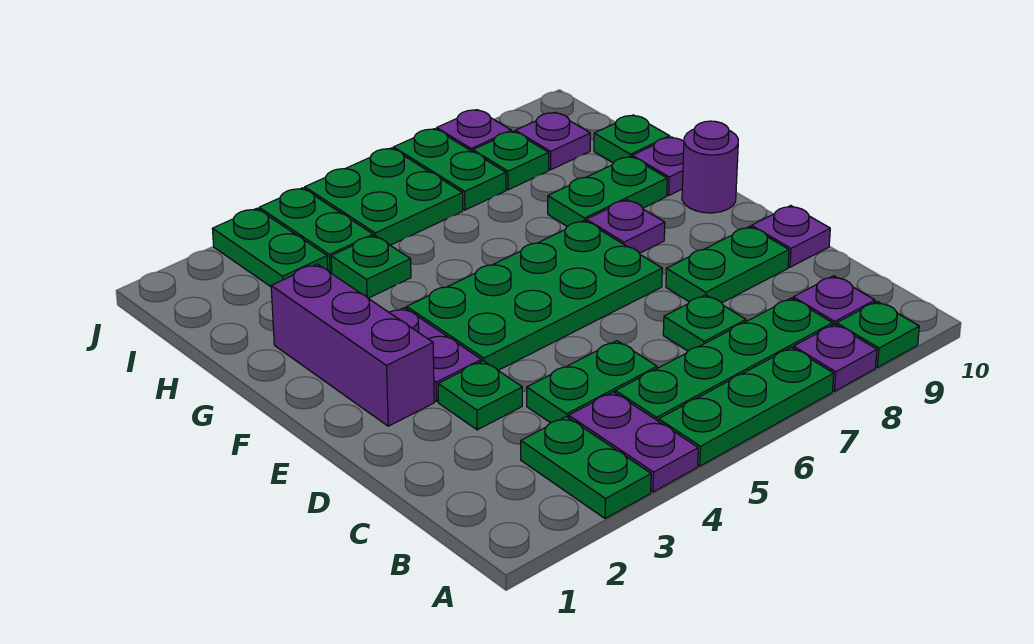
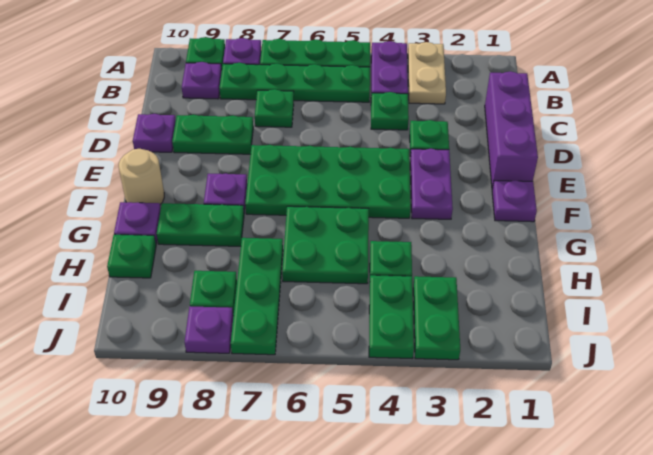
green 1x2 plate [521,417,651,519] -> tan 1x2 plate [408,42,446,104]
green 1x2 plate [527,341,657,423] -> green 1x1 plate [371,92,409,130]
purple 1x3 brick [271,264,434,426] -> purple 1x3 brick moved to [485,71,538,189]
purple 1x1 round brick [682,121,738,213] -> tan 1x1 round brick [119,149,164,205]
green 2x2 plate [305,148,463,245] -> green 2x2 plate moved to [282,206,369,284]
green 1x2 plate [393,129,506,210] -> green 1x3 plate [231,238,283,355]
purple 1x1 plate [515,112,590,170] -> purple 1x1 plate moved to [492,181,537,222]

